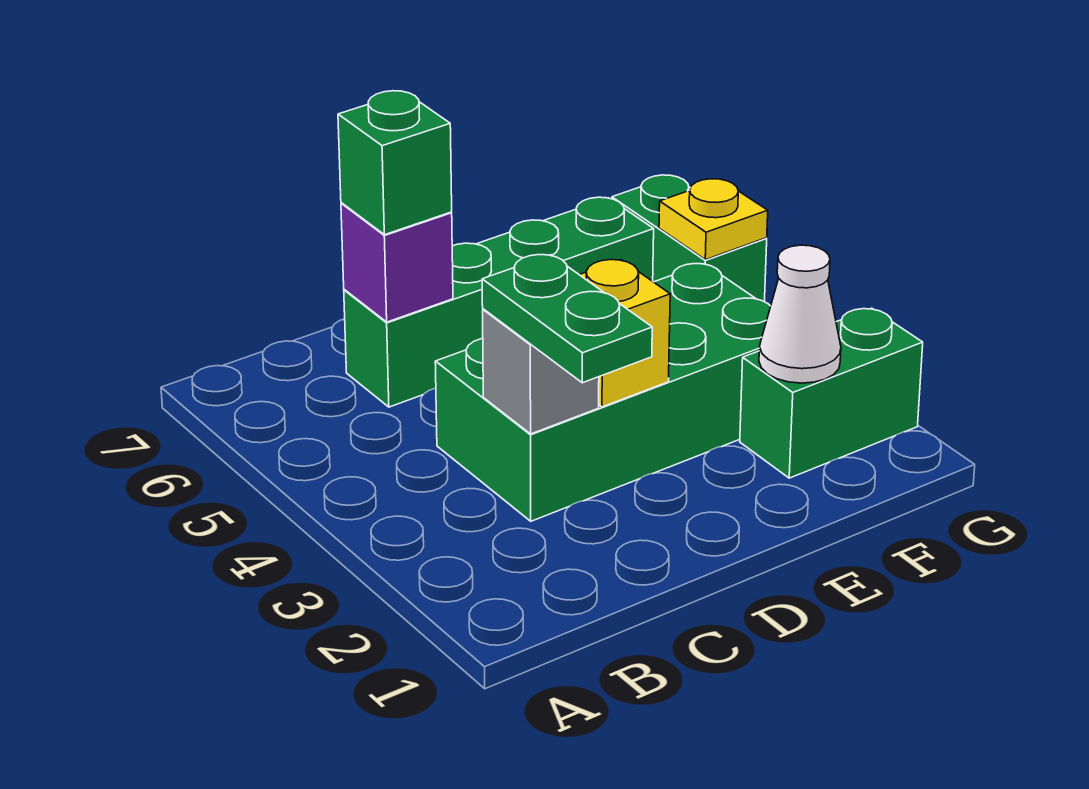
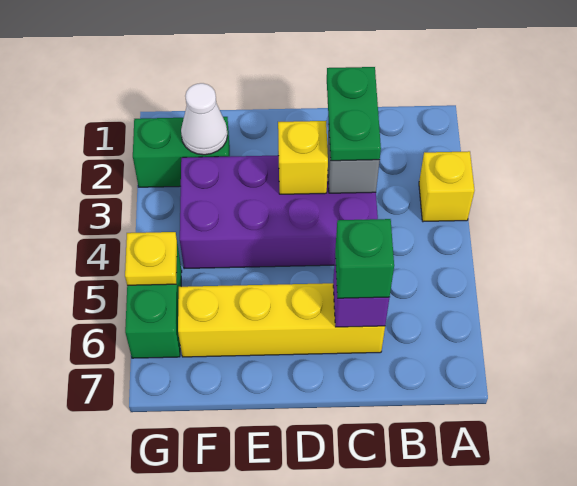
none -> yellow 1x1 brick [419,151,475,222]
green 2x4 brick [435,264,771,521] -> purple 2x4 brick [180,156,378,269]
green 1x4 brick [344,197,654,407] -> yellow 1x4 brick [178,283,385,357]

